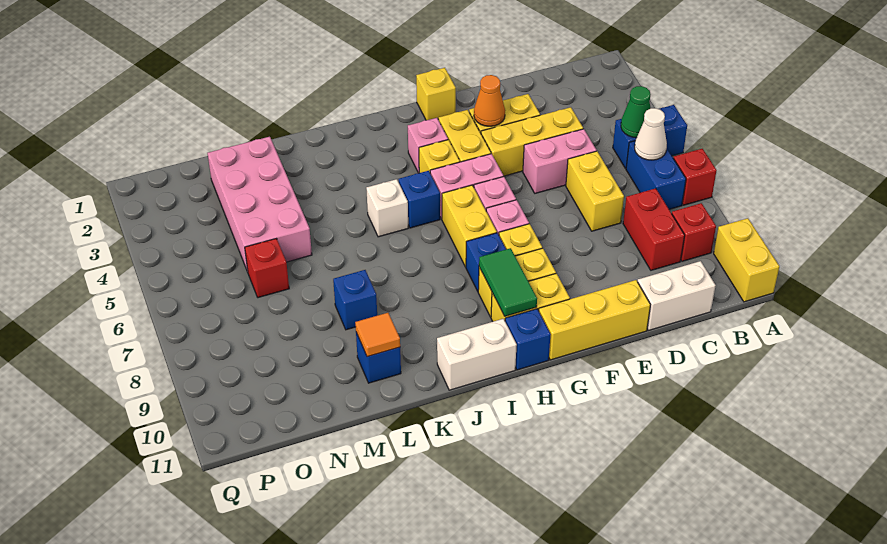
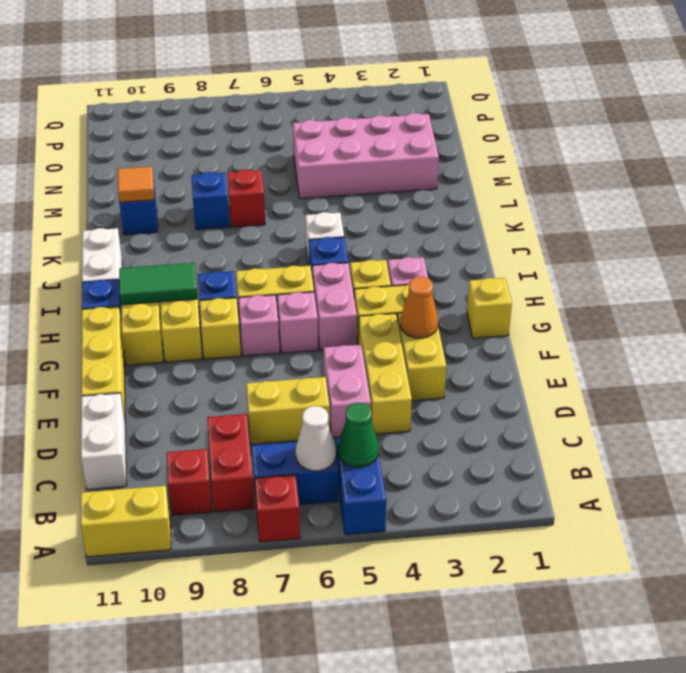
red 1x2 brick [623,188,685,270] -> red 1x2 brick turned to [207,414,254,512]
red 1x1 brick [245,239,289,298] -> red 1x1 brick moved to [227,170,265,227]

